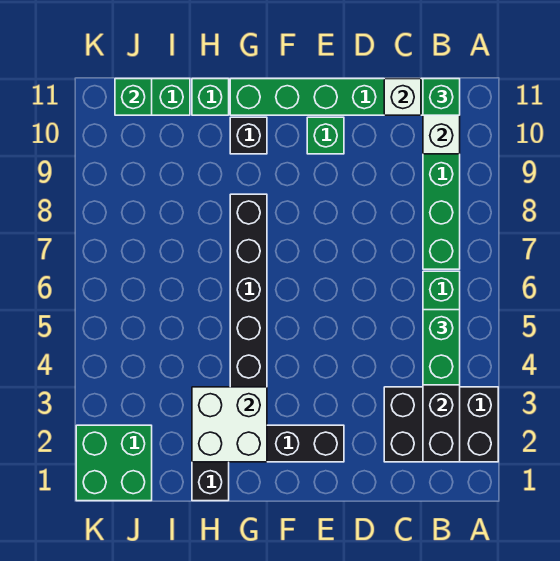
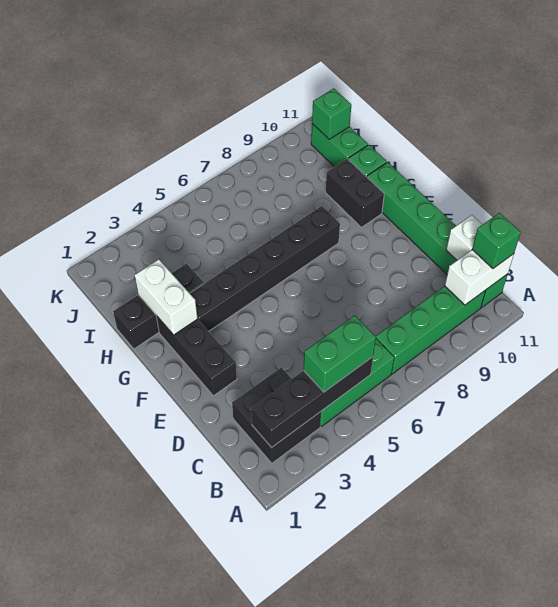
black 2x3 brick [384,387,498,462] -> black 2x2 brick [232,368,321,463]
green 1x1 brick [307,117,344,154] -> none
white 2x2 brick [192,387,267,462] -> white 1x2 brick [135,259,198,335]
black 1x1 brick [230,117,267,154] -> black 1x2 brick [326,159,384,227]
green 2x2 brick [76,425,152,501] -> none

